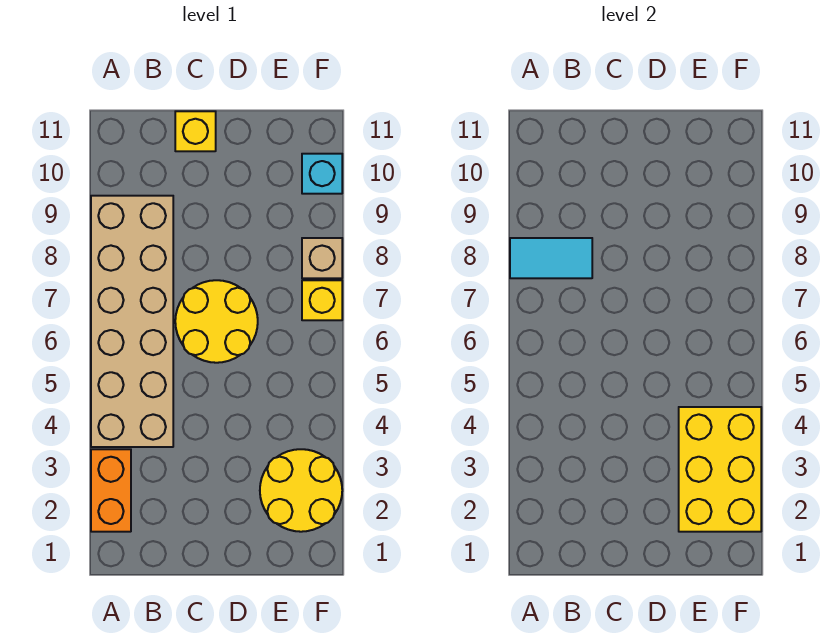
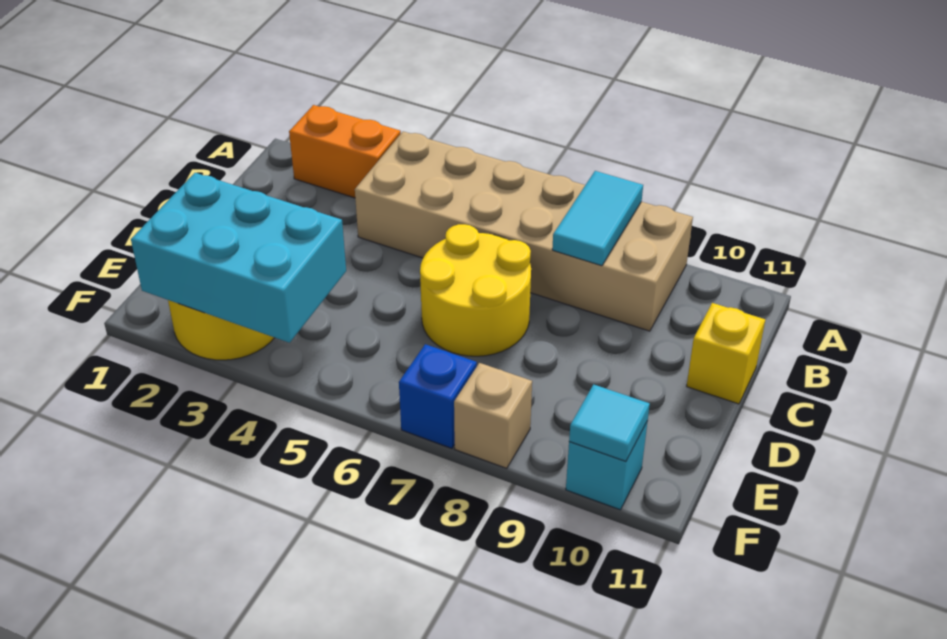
yellow 2x3 brick [679,407,761,532] -> cyan 2x3 brick [131,173,346,343]
yellow 1x1 brick [302,280,342,320] -> blue 1x1 brick [399,344,477,448]
none -> cyan 1x1 tile [569,384,650,461]

